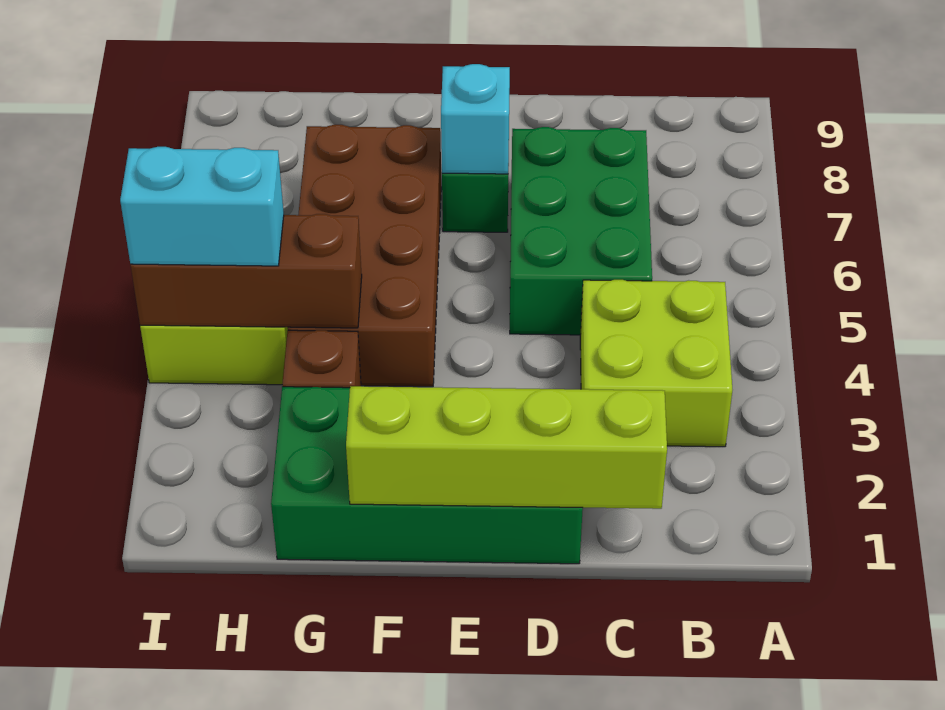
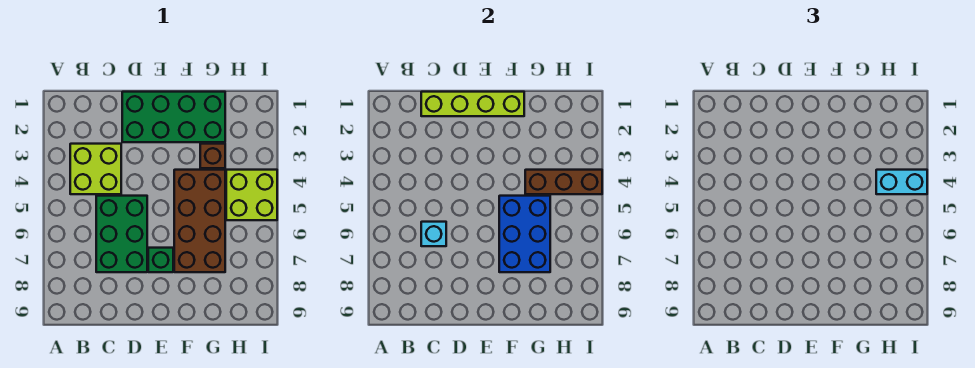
cyan 1x1 brick [441,64,510,174] -> cyan 1x1 brick moved to [421,222,446,246]
none -> blue 2x3 brick [499,196,550,272]

